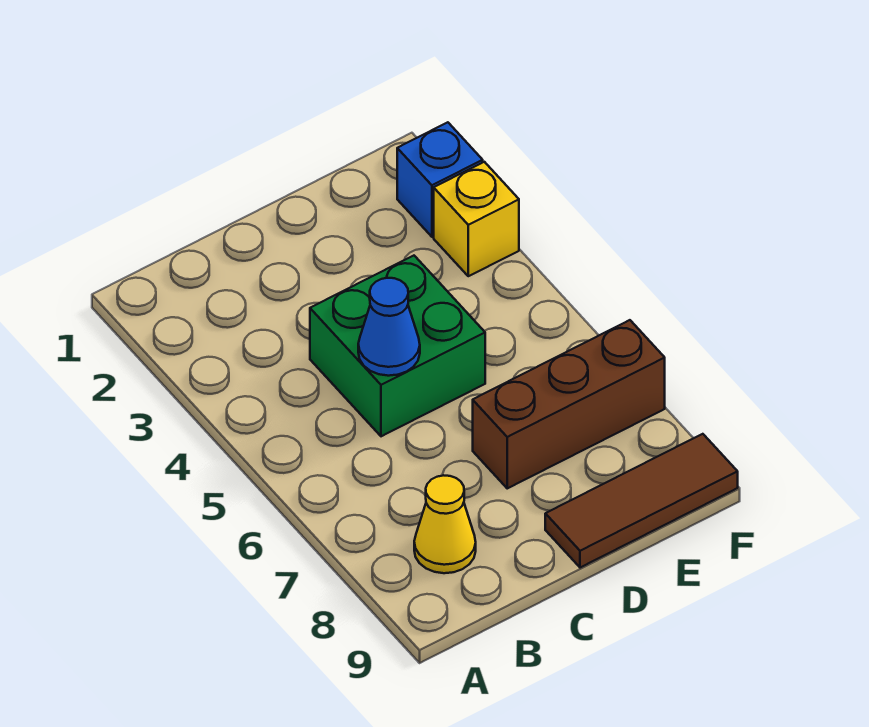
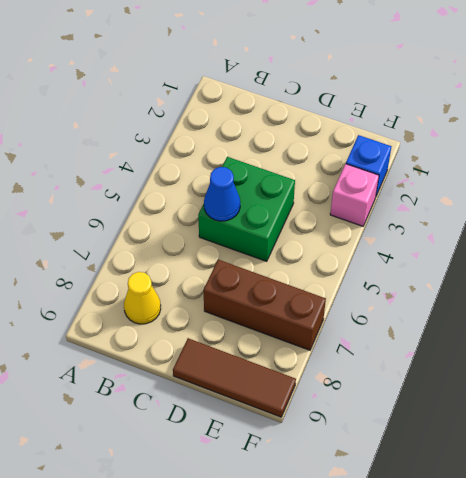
yellow 1x1 brick [434,162,519,276] -> pink 1x1 brick [330,164,379,226]

